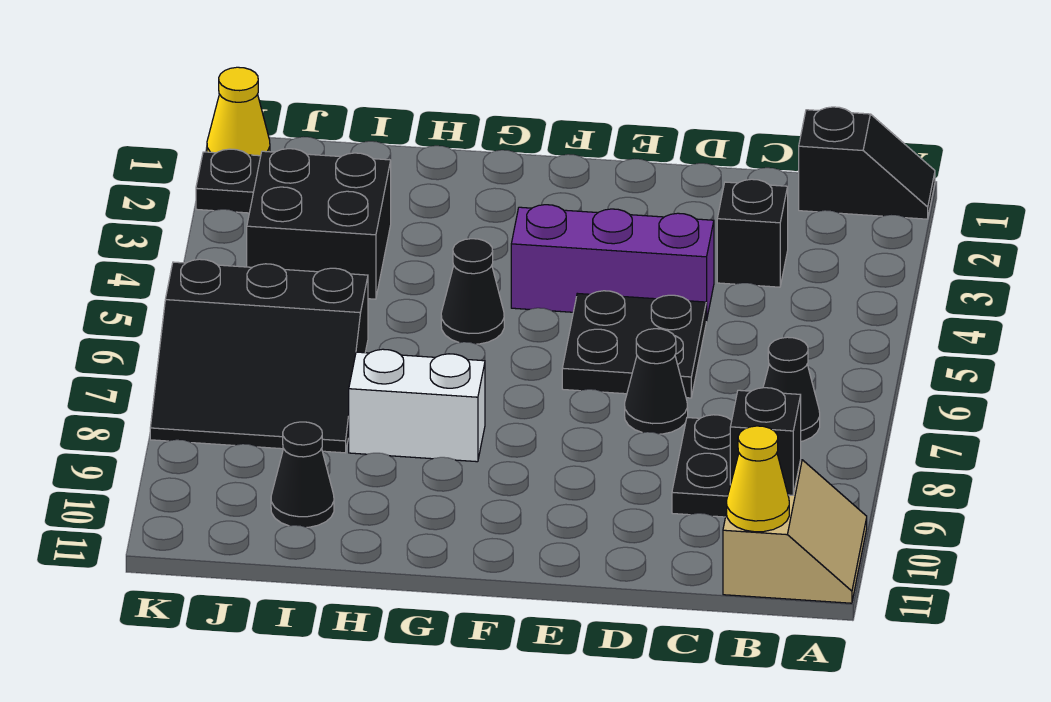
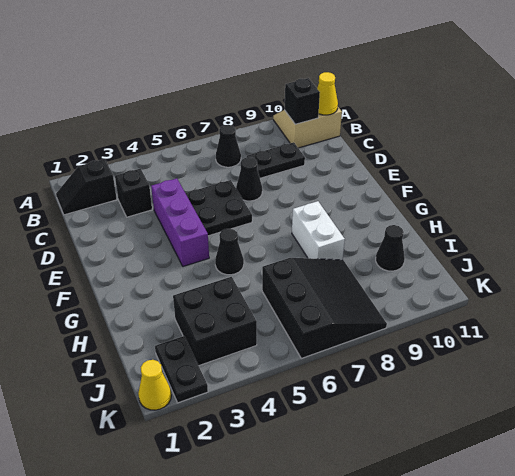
black 1x2 slope [799,107,935,219] -> black 1x2 slope turned to [56,159,117,215]

